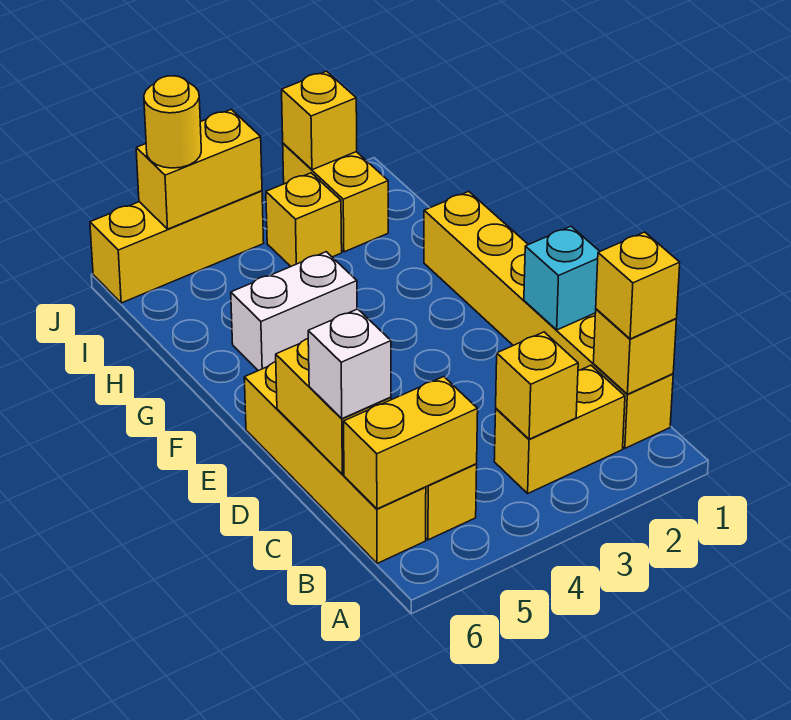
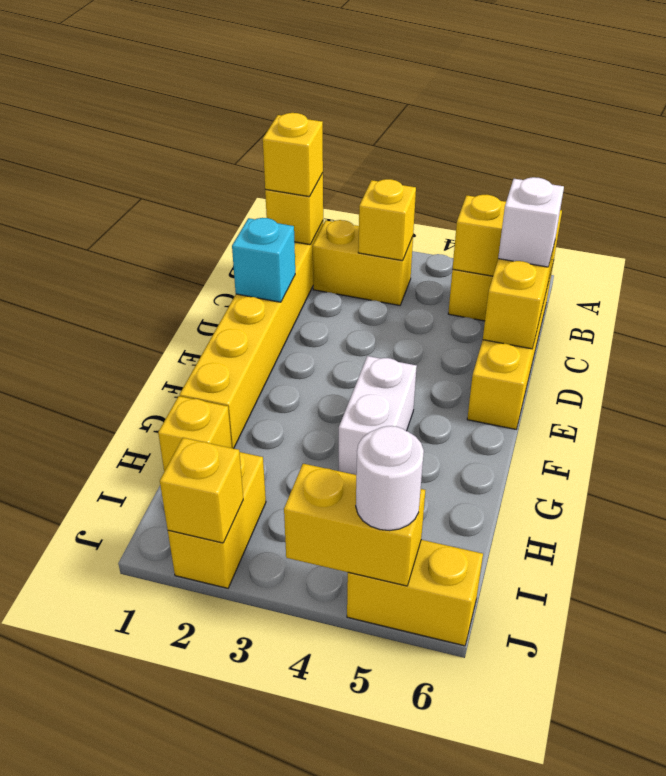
white 1x2 brick [231,252,357,371] -> white 1x2 brick turned to [339,356,417,475]
yellow 1x1 brick [266,173,342,266] -> yellow 1x1 brick moved to [158,396,232,471]
yellow 1x3 brick [90,191,264,303] -> yellow 1x2 brick [347,540,483,646]
yellow 1x1 round brick [144,76,201,168] -> white 1x1 round brick [356,426,424,531]

